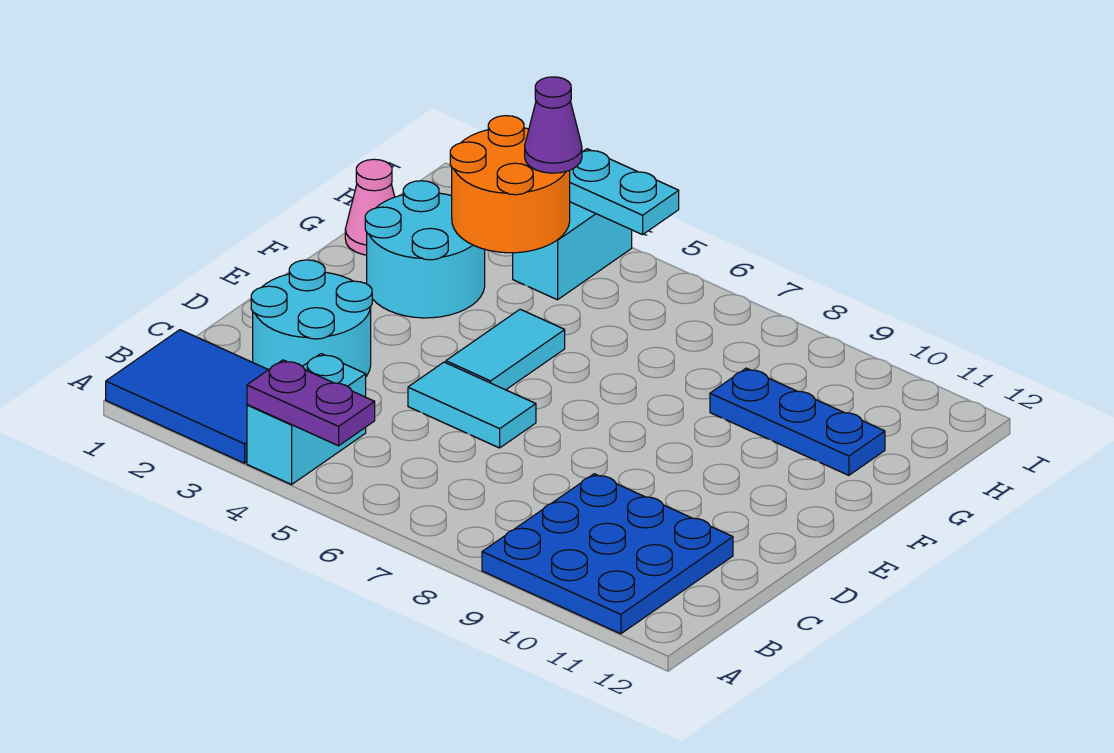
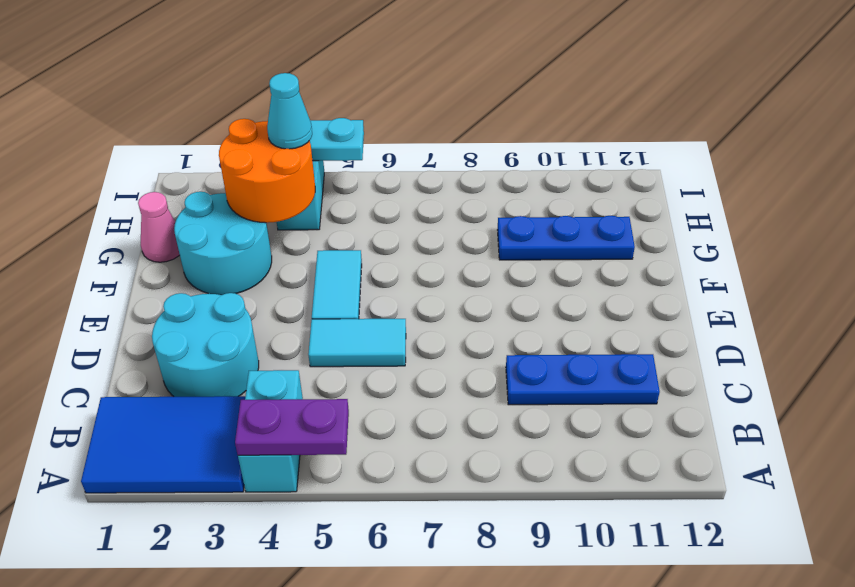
blue 3x3 plate [482,474,733,634] -> blue 1x3 plate [506,354,660,405]
purple 1x1 cone [525,77,582,173] -> cyan 1x1 cone [267,73,312,149]

